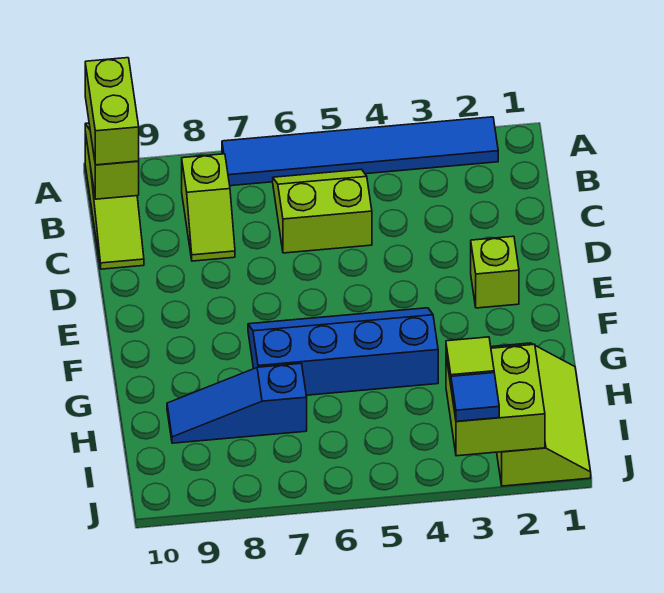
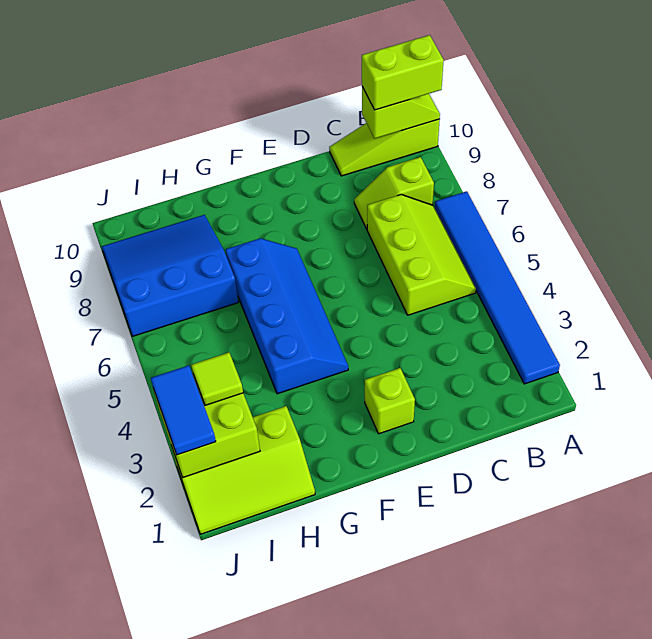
lime 2x2 slope [273,169,372,253] -> lime 2x3 slope [367,195,476,315]
blue 1x3 slope [167,364,307,443] -> blue 3x3 slope [102,215,238,336]
blue 1x1 tile [451,373,499,421] -> blue 1x2 tile [151,365,216,455]

